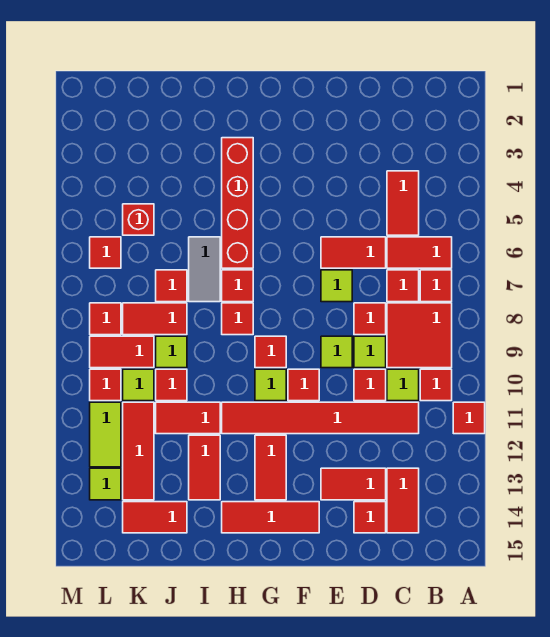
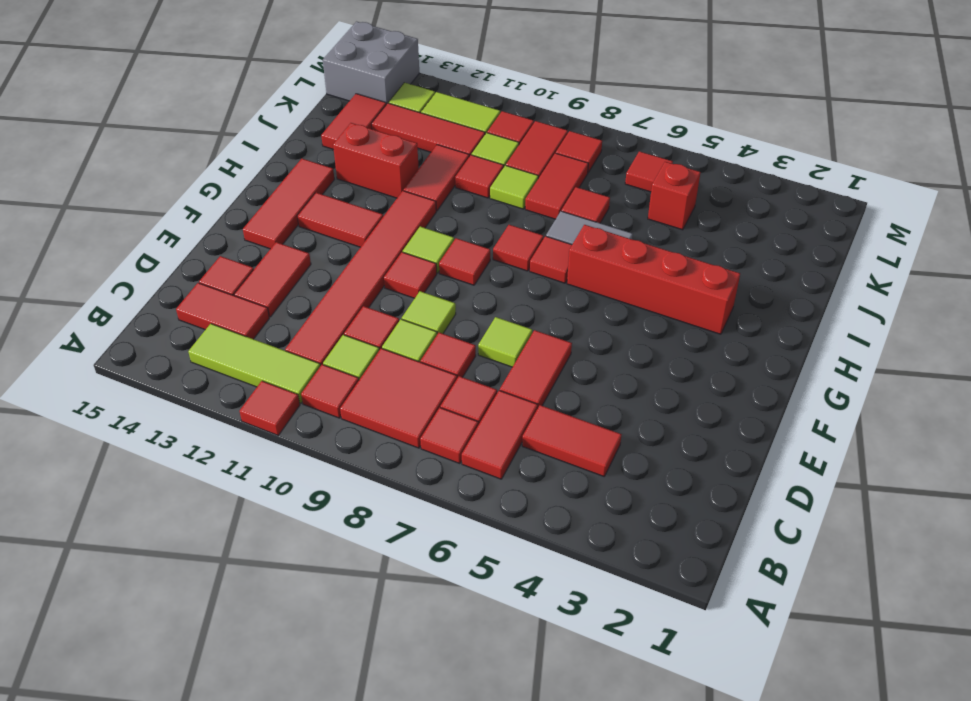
none -> lime 1x3 tile [188,324,320,404]
red 1x2 tile [189,435,220,500] -> red 1x2 brick [333,123,419,198]
none -> grey 2x2 brick [323,22,419,105]

